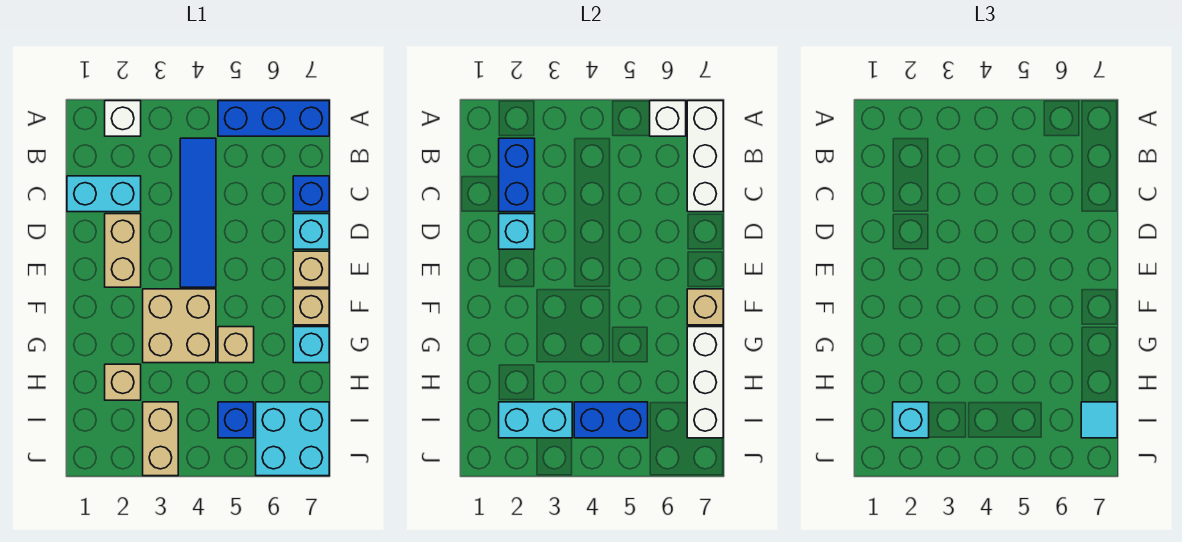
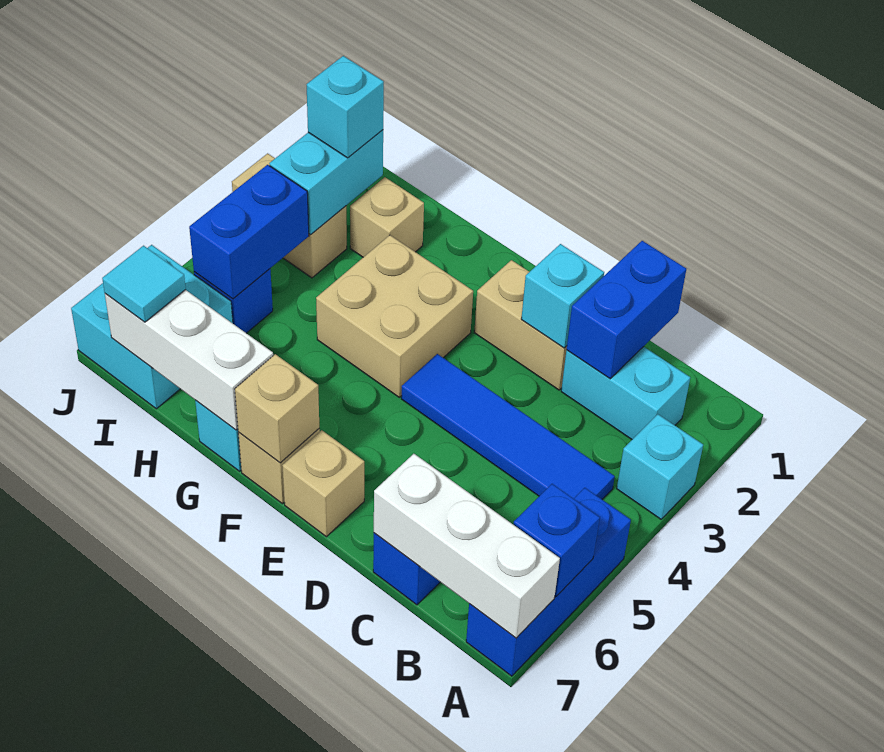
white 1x1 brick [105,101,141,136] -> none
white 1x1 brick [650,101,686,136] -> blue 1x1 brick [513,484,600,596]
blue 1x2 brick [499,138,535,212] -> blue 1x2 brick turned to [567,241,686,379]
cyan 1x2 brick [67,176,141,212] -> cyan 1x2 brick turned to [561,347,690,439]
cyan 1x1 brick [293,214,329,249] -> cyan 1x1 brick moved to [617,414,703,519]
tan 1x1 brick [218,327,254,363] -> none

